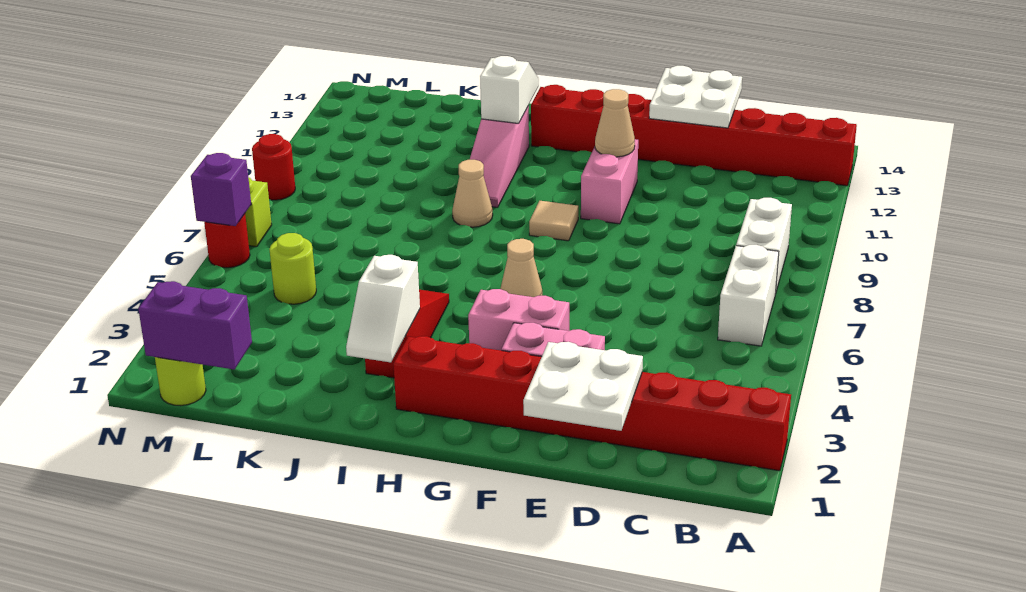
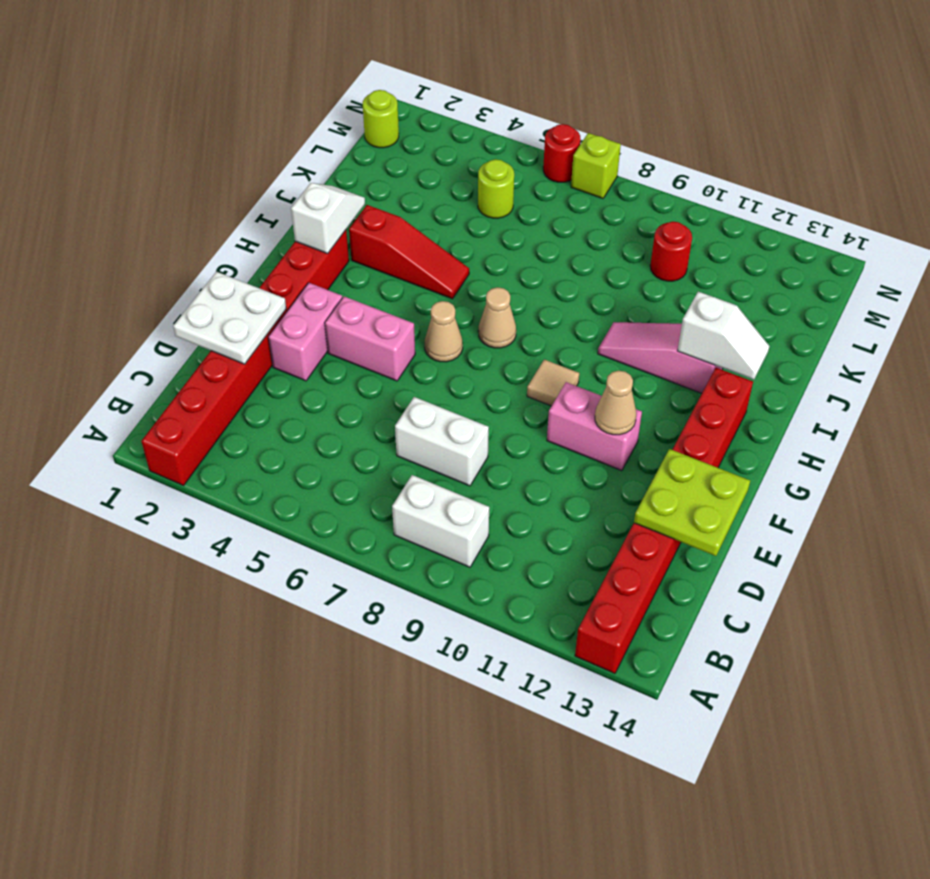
white 1x2 brick [718,245,779,346] -> white 1x2 brick moved to [395,397,489,486]
white 2x2 plate [649,66,742,128] -> lime 2x2 plate [634,449,750,556]
pink 1x2 brick [468,289,569,351] -> pink 1x2 brick turned to [325,296,415,381]
white 1x2 slope [346,255,420,362] -> white 1x2 slope turned to [291,183,365,253]
tan 1x1 cone [452,160,493,227] -> tan 1x1 cone moved to [478,287,516,348]
purple 1x2 brick [138,281,252,370] -> none
purple 1x1 brick [191,153,251,226] -> none
red 1x1 round brick [252,134,295,200] -> red 1x1 round brick moved to [650,222,692,281]

